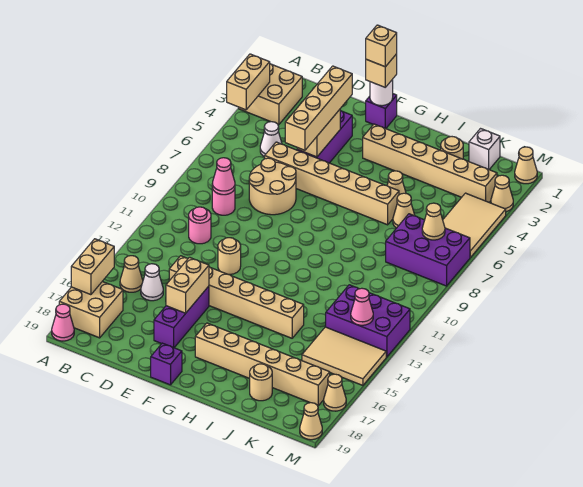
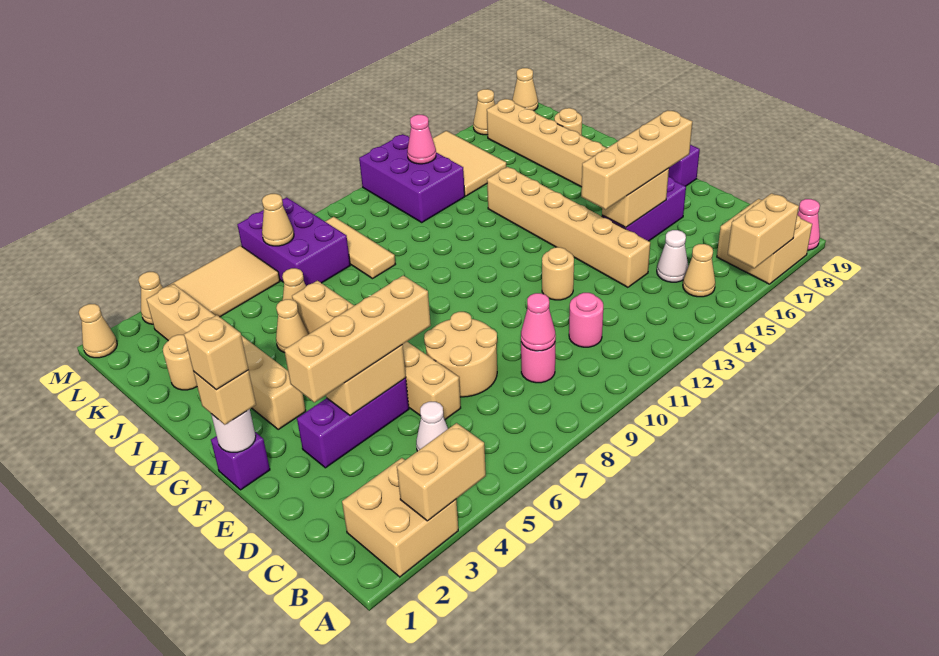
none -> tan 1x4 brick [581,111,692,209]
none -> tan 1x3 tile [325,217,396,279]
white 1x1 brick [469,129,500,169] -> none

